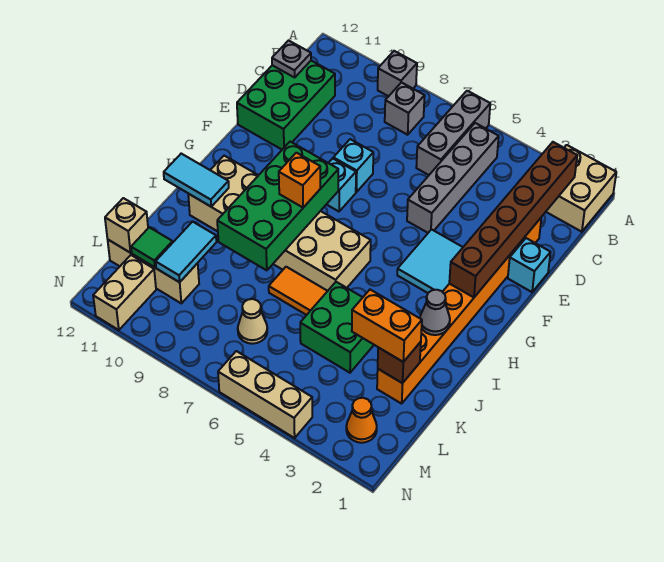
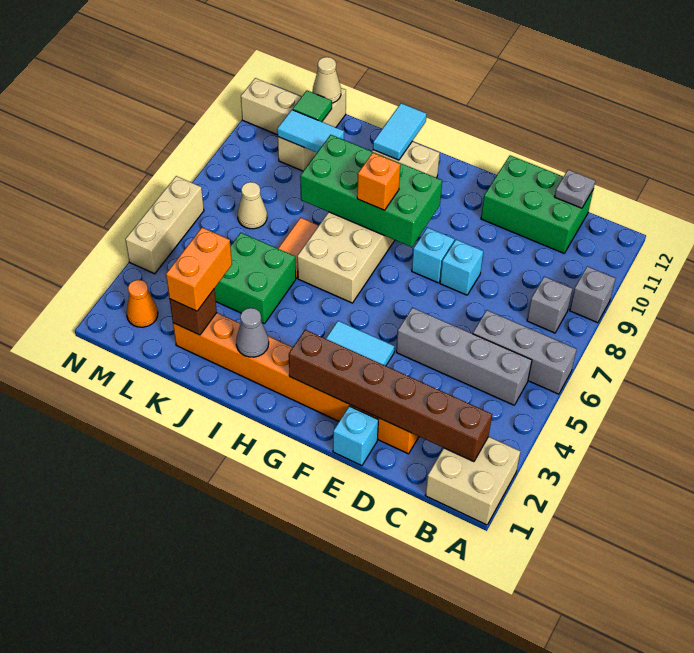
tan 1x1 brick [105,198,148,253] -> tan 1x1 cone [313,57,341,103]

